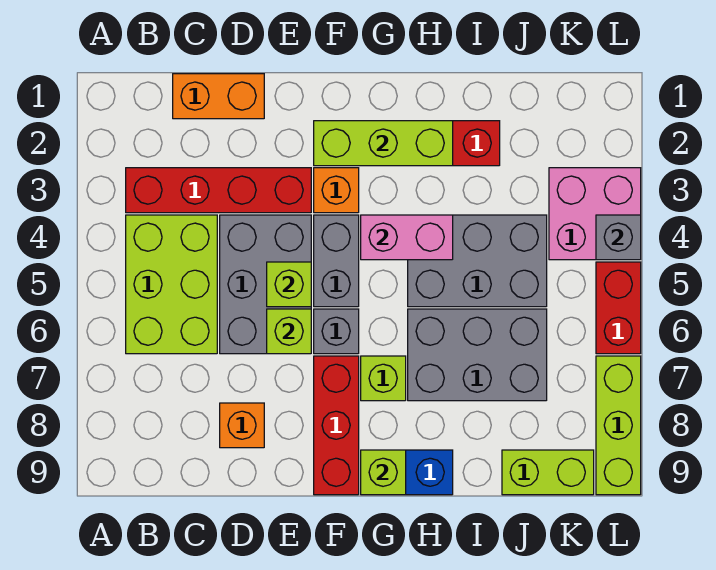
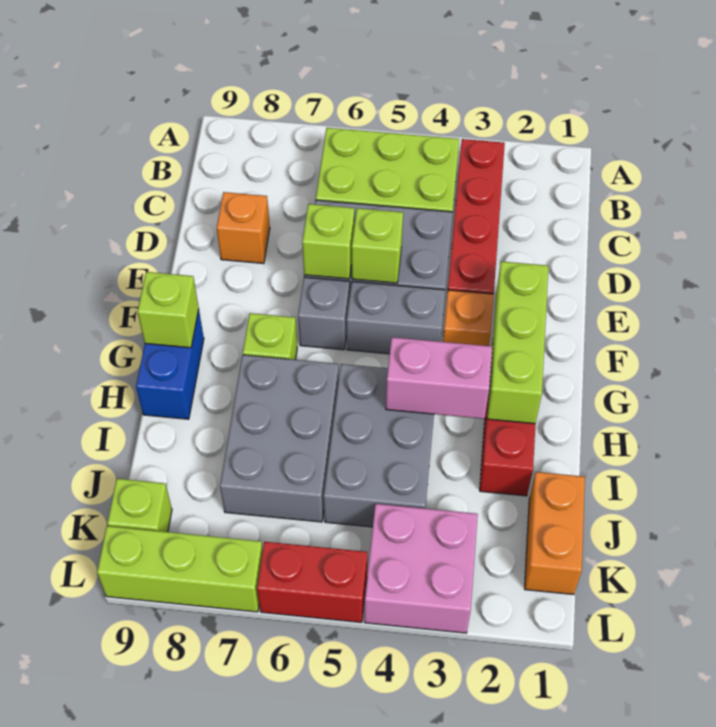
orange 1x2 brick [173,74,264,119] -> orange 1x2 brick moved to [525,472,585,595]
red 1x3 brick [314,356,359,495] -> none
pink 1x2 brick [361,215,453,260] -> pink 1x2 brick turned to [386,337,492,419]
lime 1x2 brick [502,450,594,495] -> lime 1x1 brick [107,479,172,532]
grey 1x1 brick [596,215,641,260] -> none

